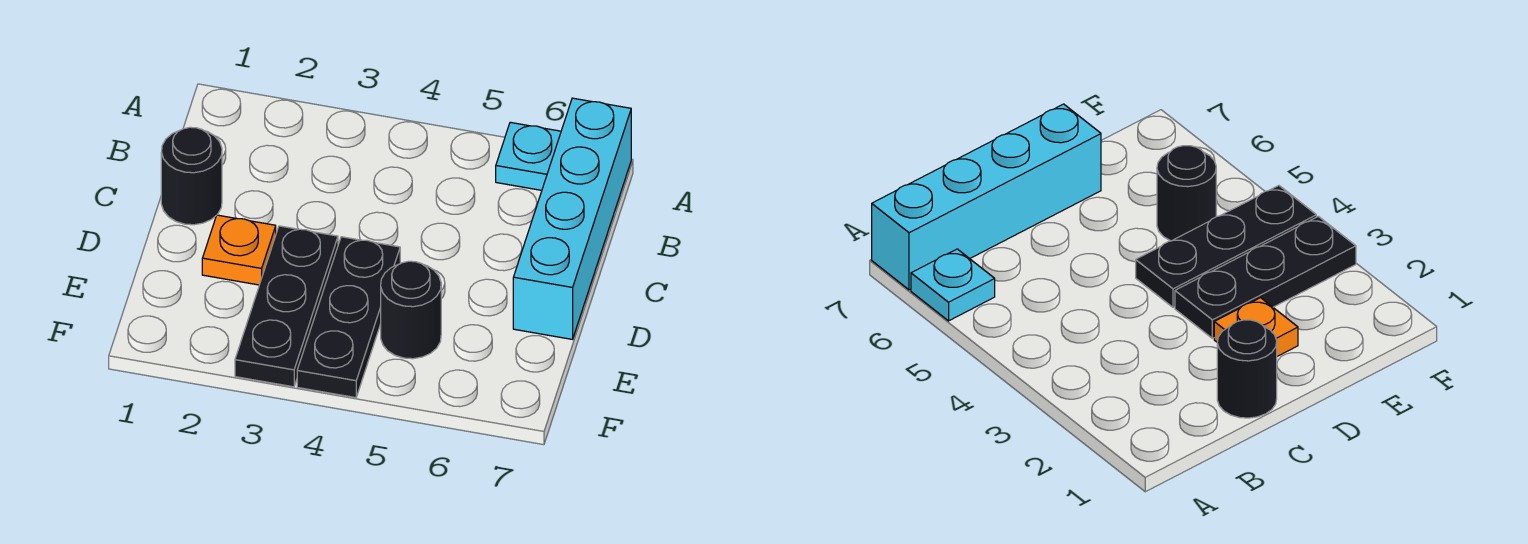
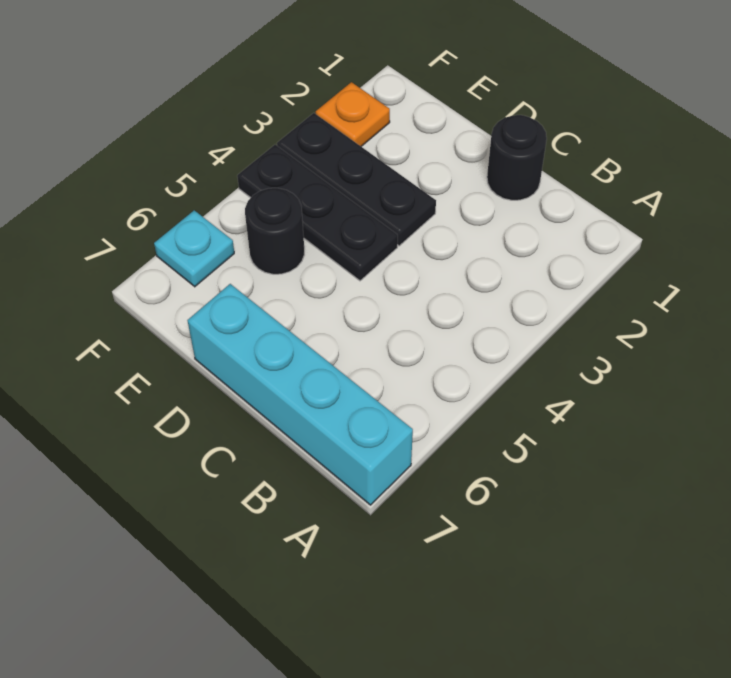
cyan 1x1 plate [496,122,561,190] -> cyan 1x1 plate moved to [154,210,234,287]
orange 1x1 plate [202,215,276,285] -> orange 1x1 plate moved to [316,82,390,146]

